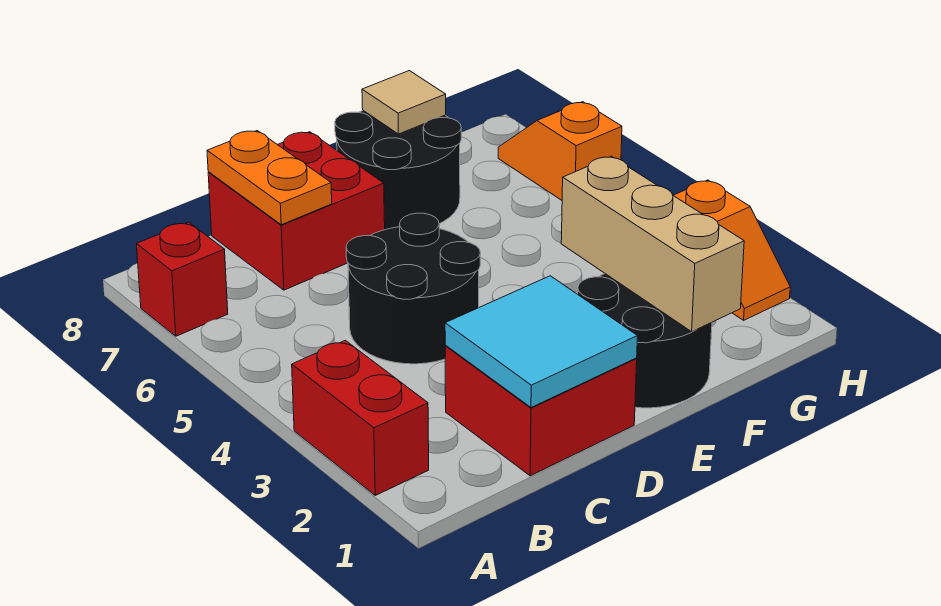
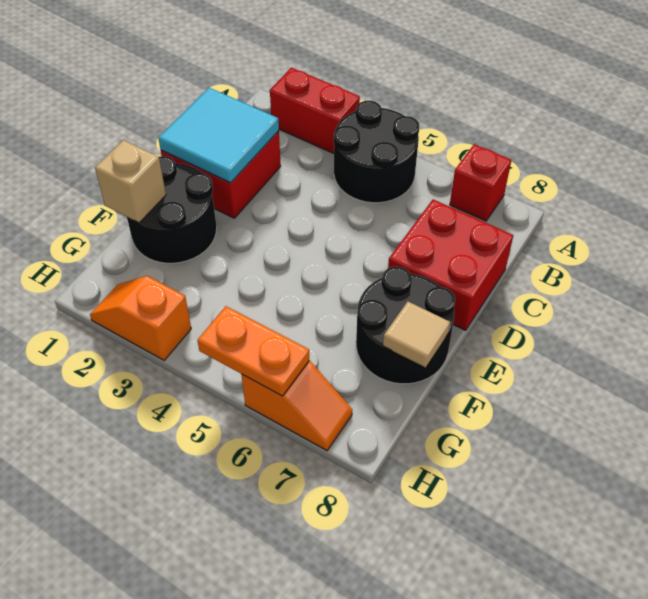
black 2x2 round brick [346,213,480,364] -> black 2x2 round brick moved to [334,101,419,203]
orange 1x2 plate [207,131,332,225] -> orange 1x2 plate moved to [197,306,309,396]
tan 1x3 brick [561,156,744,332] -> tan 1x1 brick [95,140,166,223]

